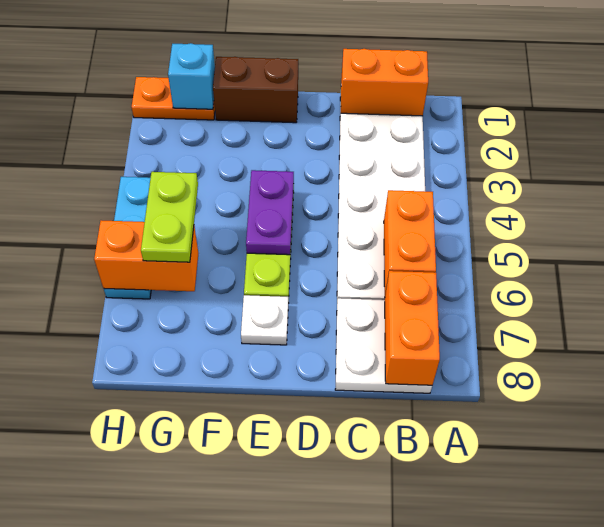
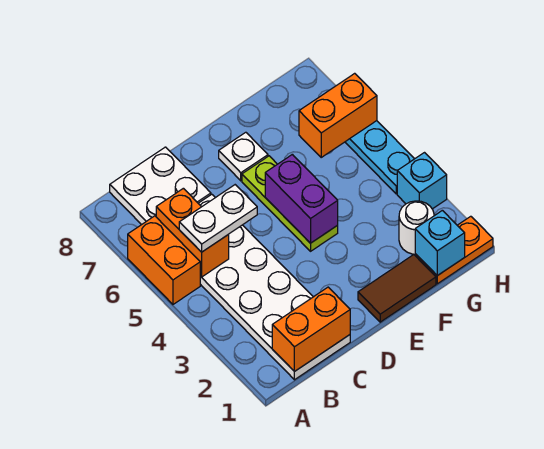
none -> white 1x2 plate [179,185,257,252]
orange 1x2 brick [385,271,440,385] -> orange 1x2 brick moved to [128,216,200,304]
brown 1x2 brick [213,57,298,123] -> brown 1x2 tile [358,255,436,322]
purple 1x2 plate [246,170,294,255] -> purple 1x2 brick [265,154,338,243]
none -> white 1x1 round brick [399,201,434,254]
lime 1x2 plate [141,172,198,262] -> none
none -> cyan 1x1 brick [397,153,447,209]

